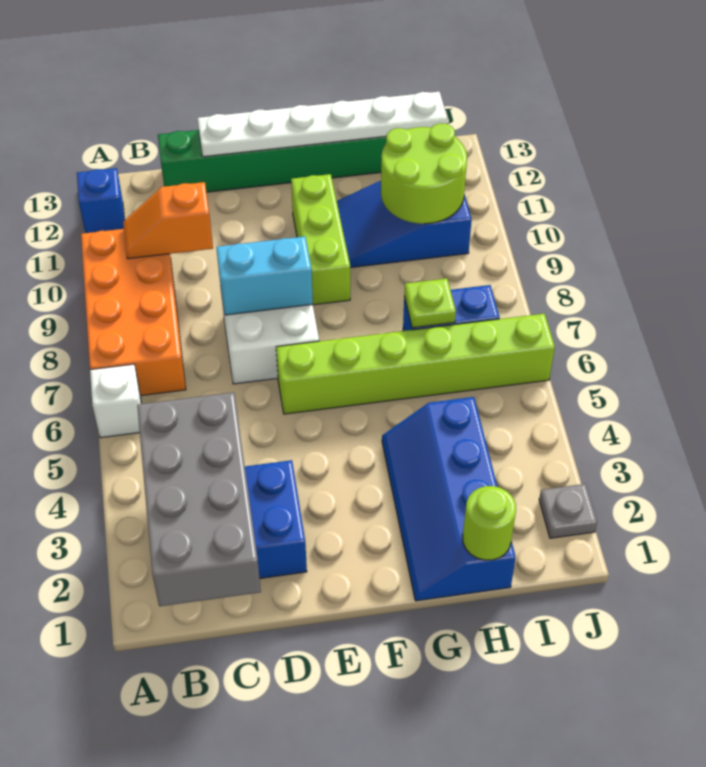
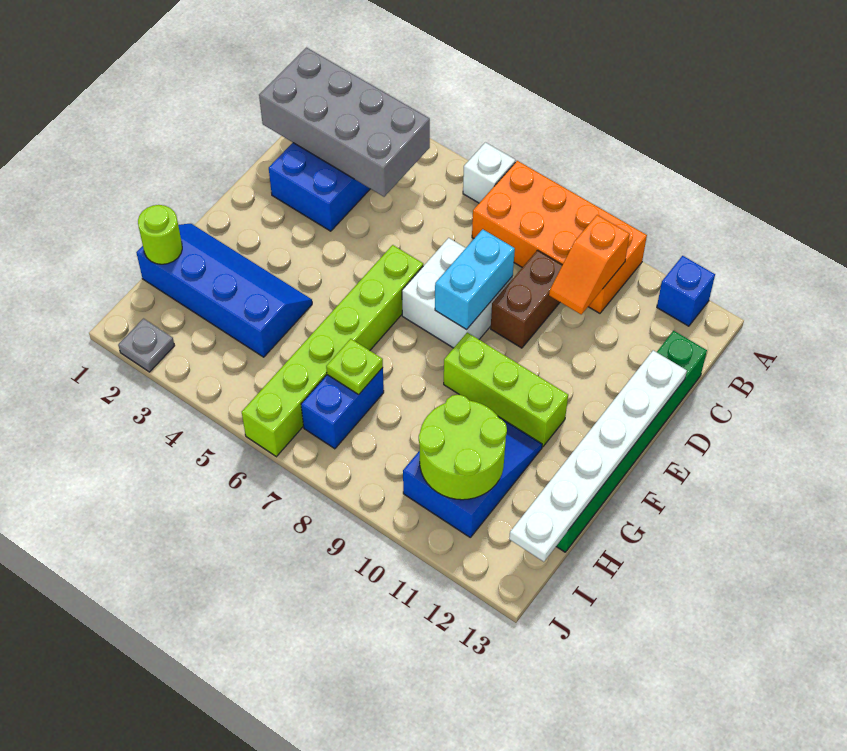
orange 1x2 slope [123,182,213,259] -> orange 1x2 slope turned to [549,215,630,314]
none -> brown 1x2 brick [491,250,562,348]

